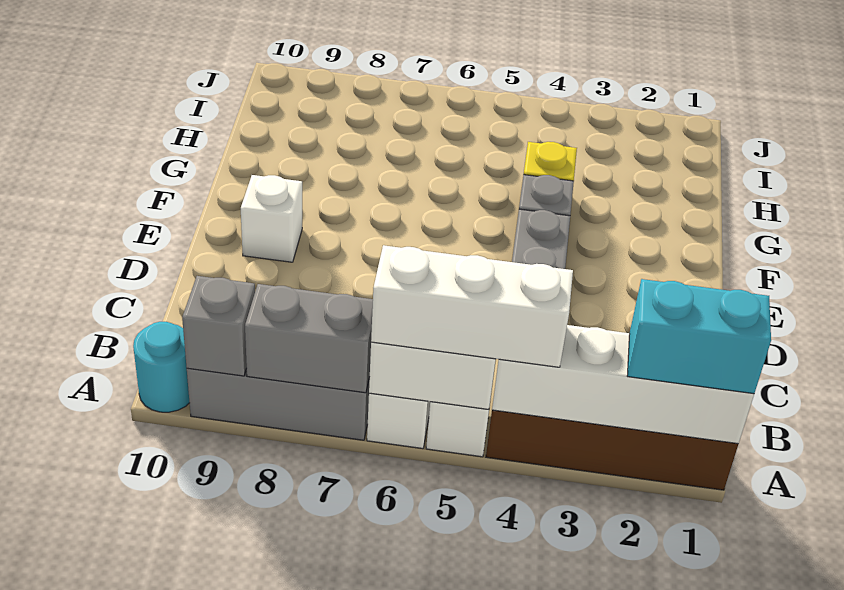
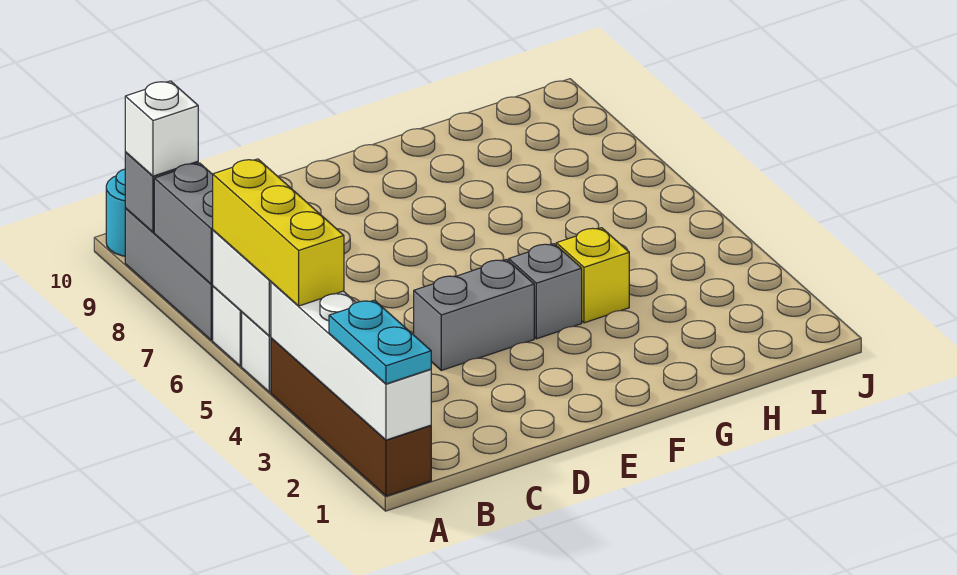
cyan 1x2 brick [628,279,771,394] -> cyan 1x2 plate [329,300,431,384]
white 1x3 brick [371,245,573,367] -> yellow 1x3 brick [213,159,344,306]
white 1x1 brick [241,175,302,262] -> white 1x1 brick moved to [125,81,198,176]

